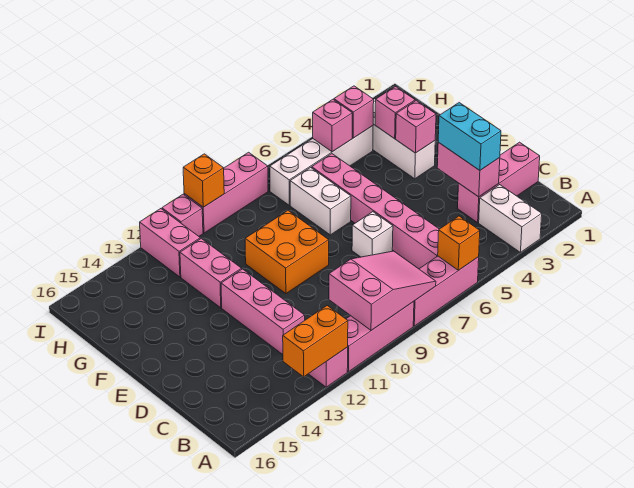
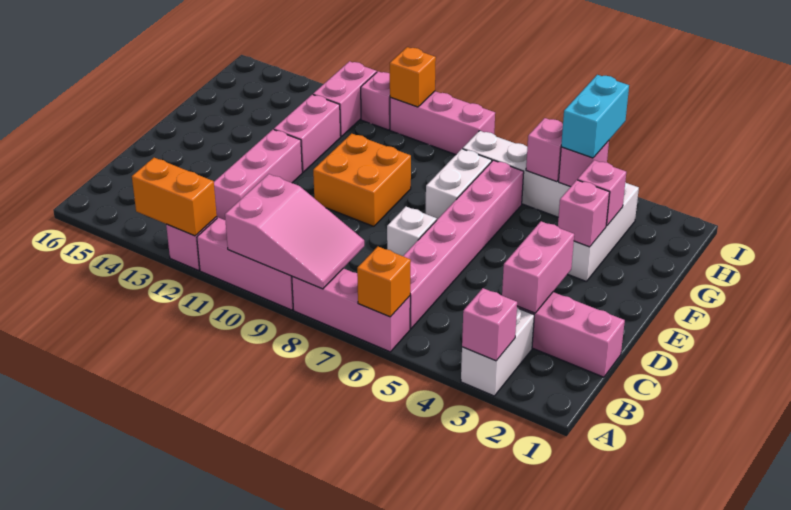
none -> pink 1x1 brick [462,288,517,361]
cyan 1x2 brick [438,103,501,170] -> cyan 1x2 brick moved to [561,75,629,158]

